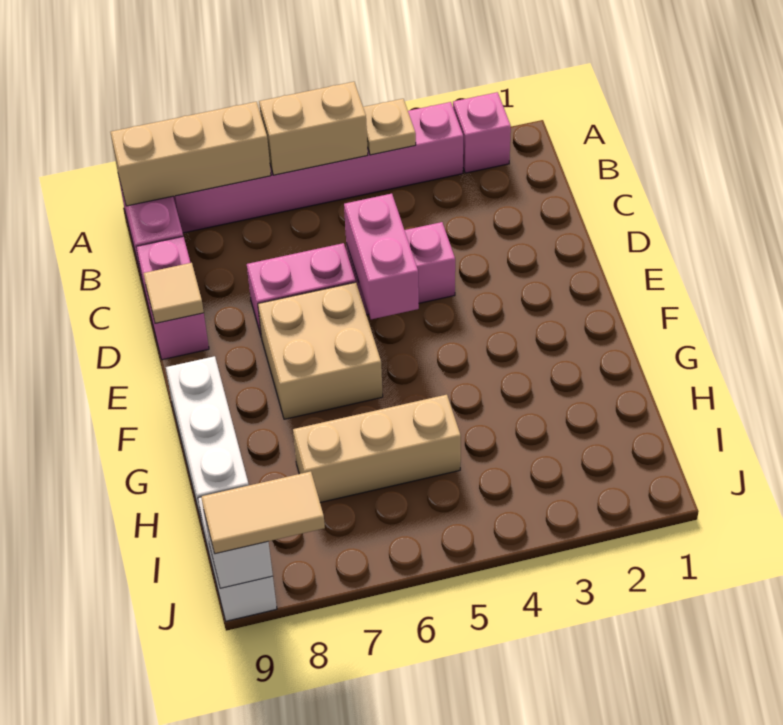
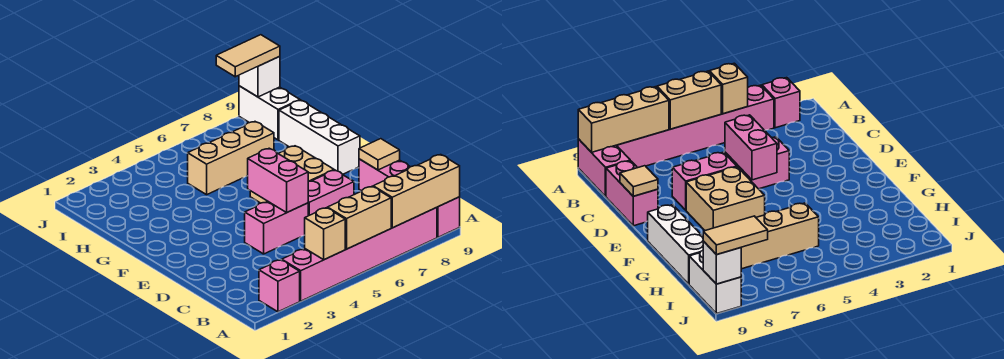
tan 1x1 plate [363,99,416,155] -> tan 1x1 brick [305,208,345,260]

